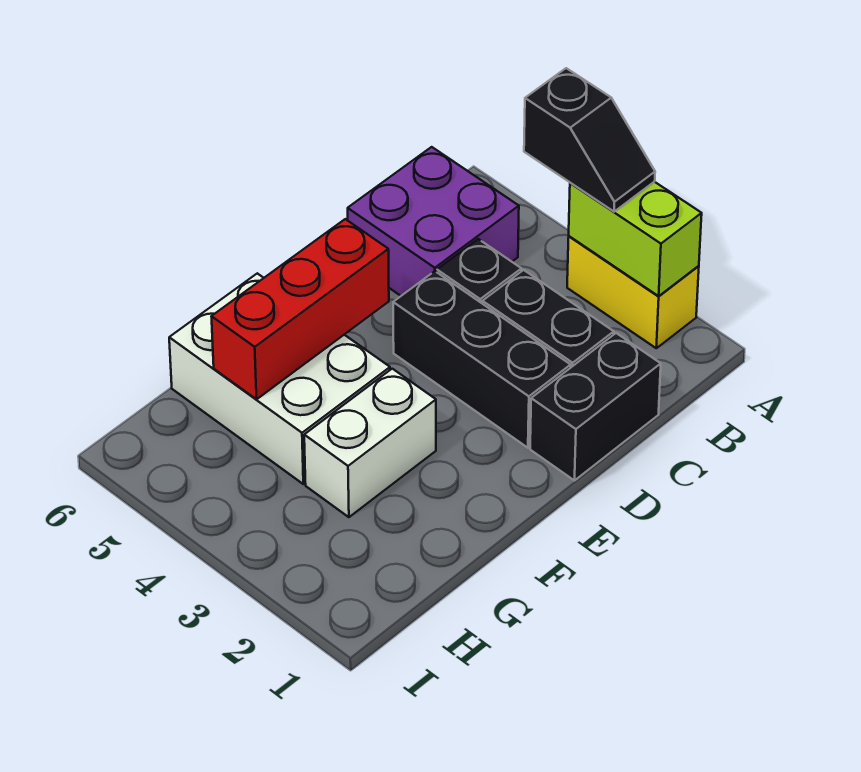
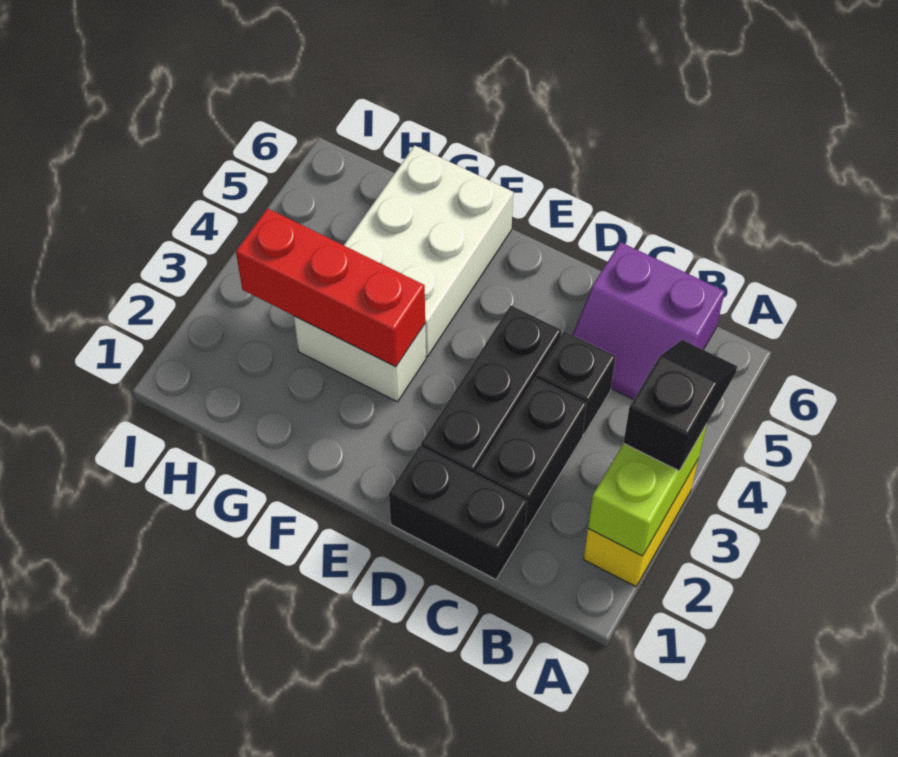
black 1x2 slope [524,68,655,212] -> black 1x2 slope turned to [623,340,737,471]
purple 2x2 brick [348,147,519,296] -> purple 2x2 slope [572,242,725,399]
red 1x3 brick [211,219,389,399] -> red 1x3 brick moved to [236,208,425,367]

